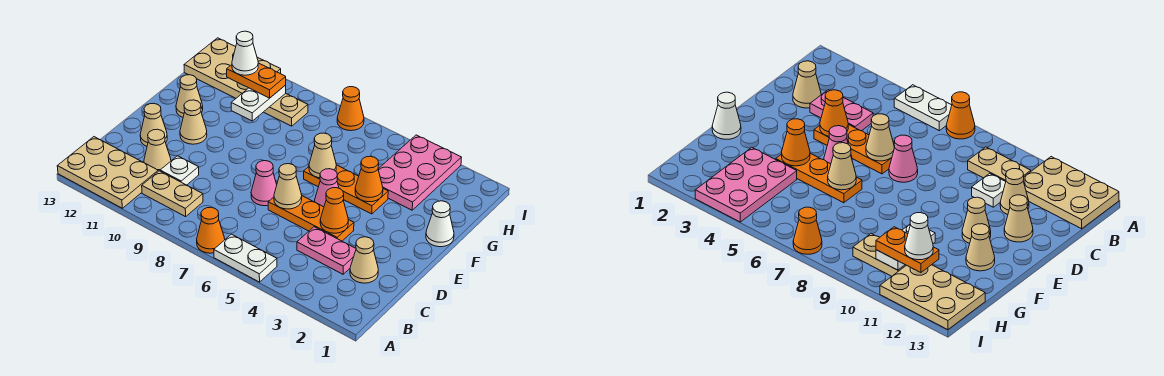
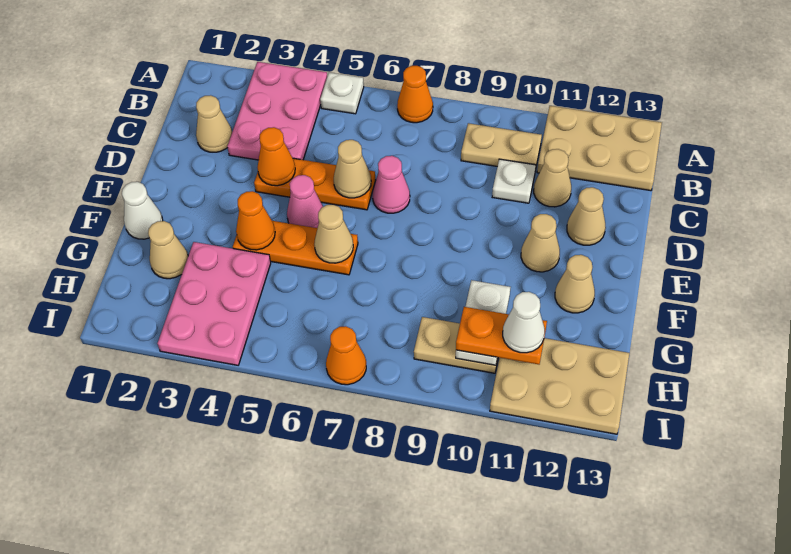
white 1x2 plate [214,234,277,282] -> white 1x1 plate [320,73,364,114]
pink 1x2 plate [297,227,356,274] -> pink 2x3 plate [227,62,327,160]
none -> tan 1x1 cone [148,221,188,279]

